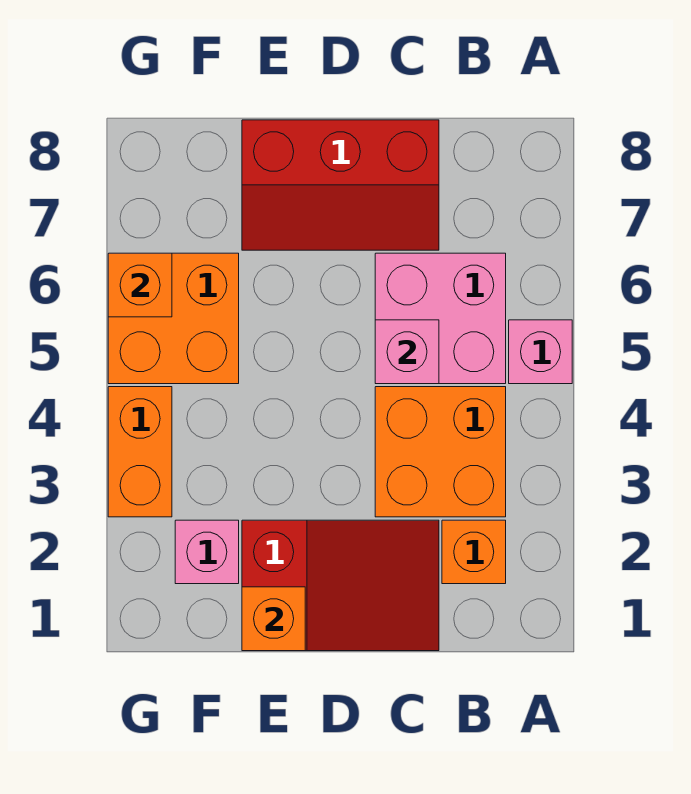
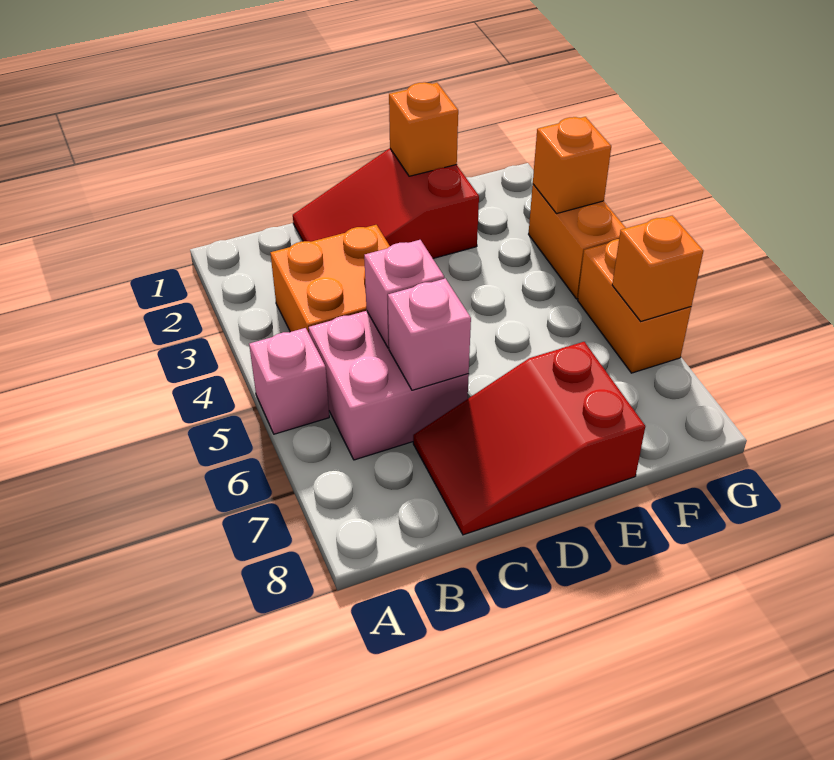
orange 1x1 brick [442,520,506,584] -> orange 1x1 brick moved to [533,117,611,214]
red 2x3 slope [242,120,439,250] -> red 2x3 slope turned to [413,342,645,535]
pink 1x1 brick [175,520,239,584] -> pink 1x1 brick moved to [388,278,471,390]
orange 2x2 brick [108,253,239,384] -> orange 1x2 brick [578,239,691,373]

